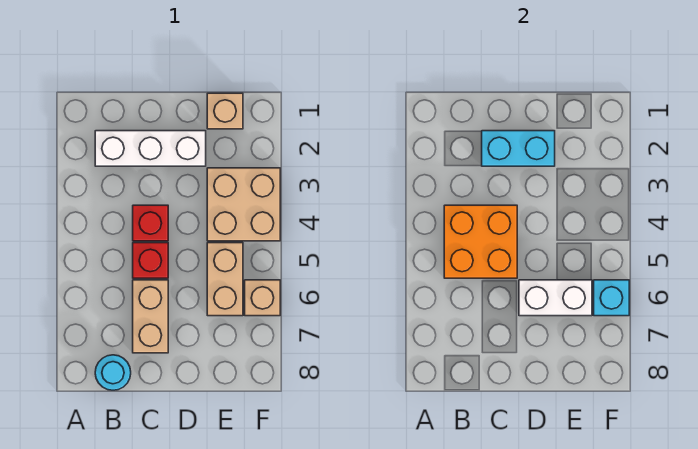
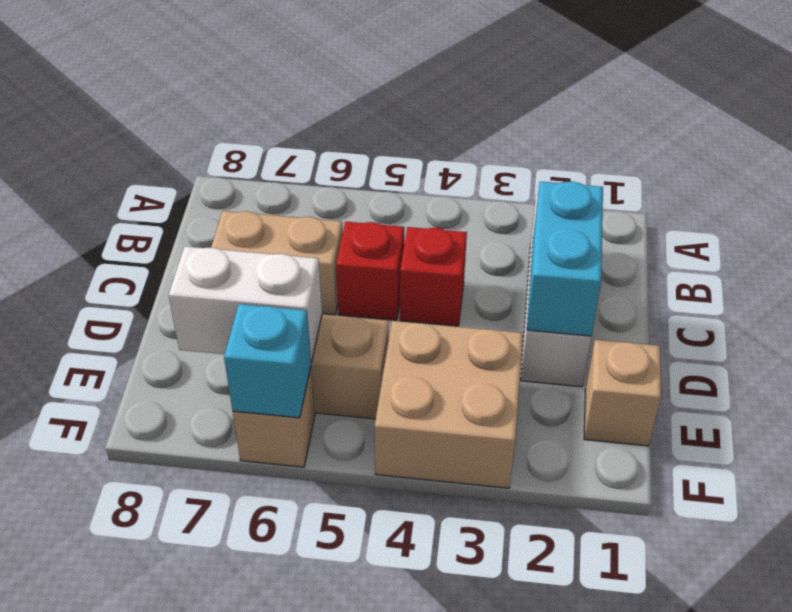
orange 2x2 brick [444,205,517,278] -> none
cyan 1x1 round brick [95,355,131,390] -> none
white 1x2 brick [519,280,592,316] -> white 1x2 brick turned to [169,246,322,362]

